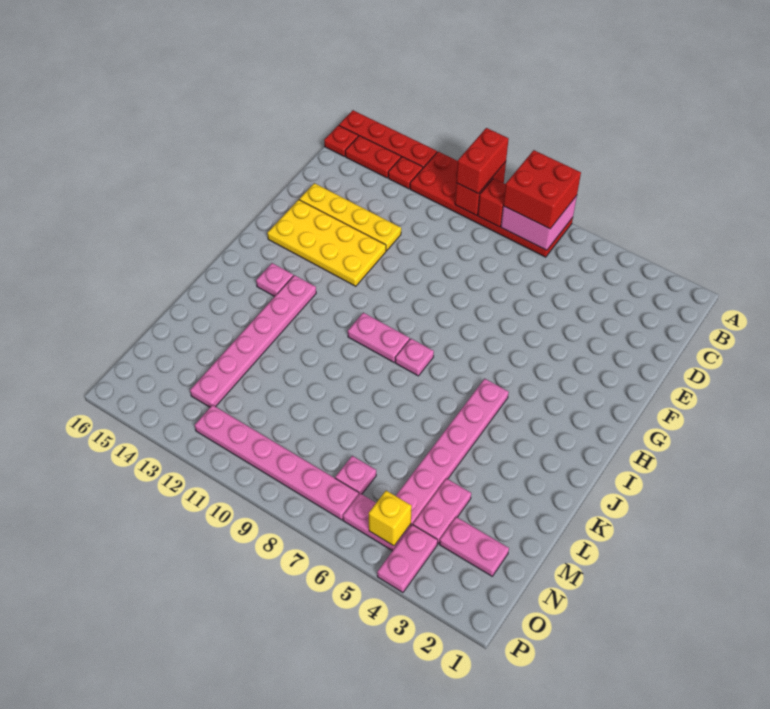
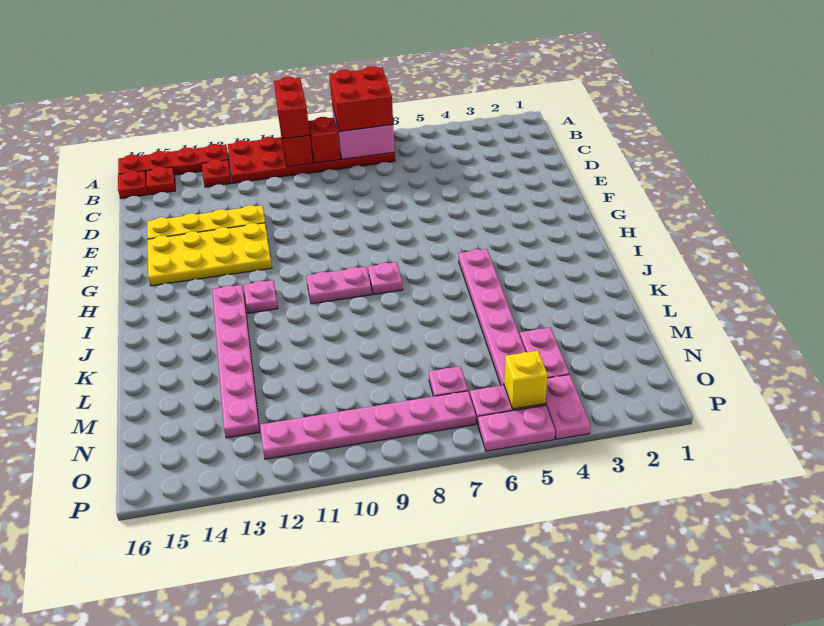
red 1x2 plate [345,136,401,178] -> red 1x1 plate [146,167,175,195]
pink 1x1 plate [256,263,293,296] -> pink 1x1 plate moved to [244,280,278,313]
pink 1x2 plate [439,517,509,576] -> pink 1x2 plate moved to [478,405,555,451]

